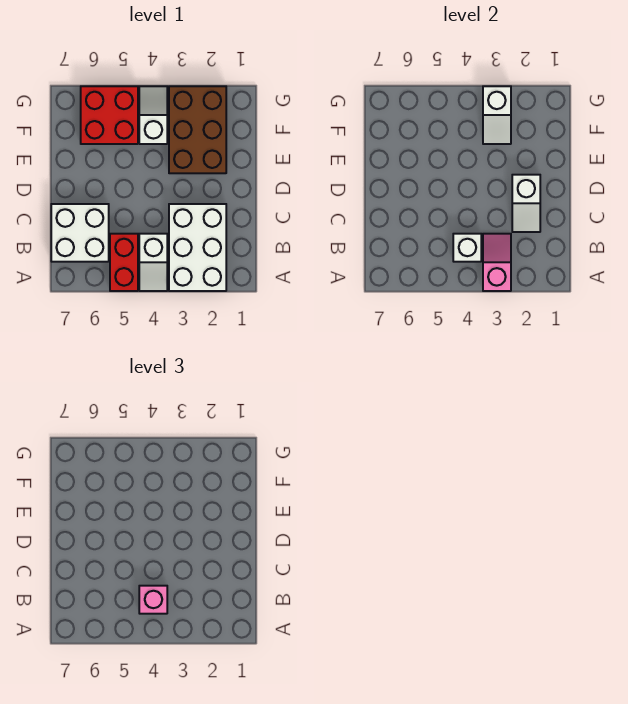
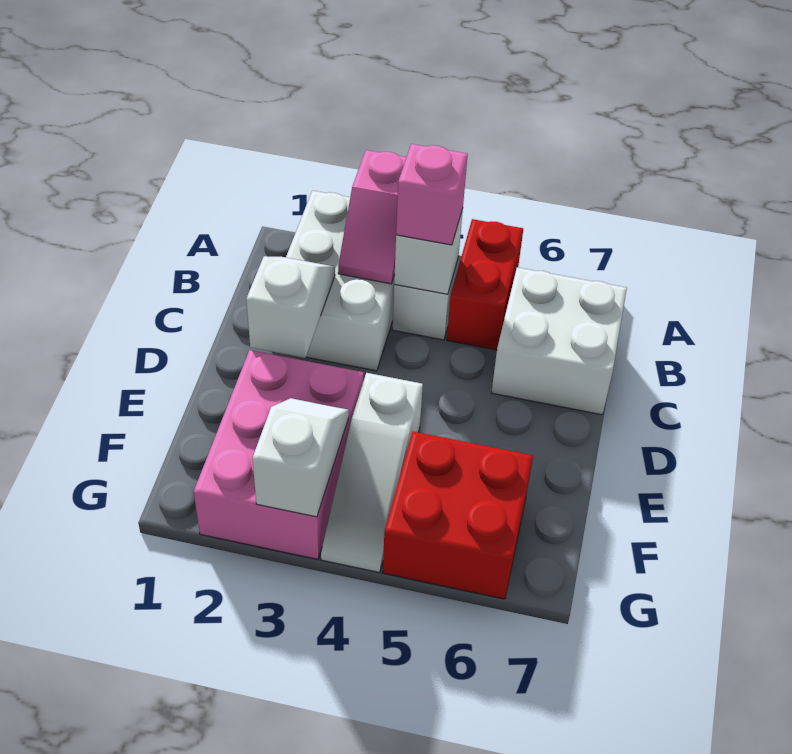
brown 2x3 brick [169,86,226,173] -> pink 2x3 brick [194,350,363,559]
white 1x2 slope [139,86,167,144] -> white 1x3 slope [321,373,423,572]

